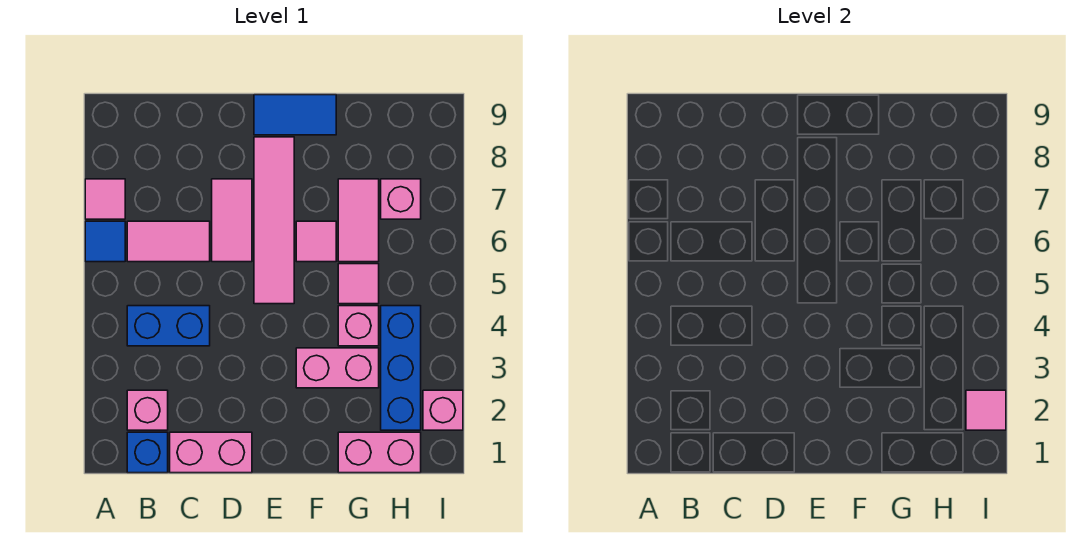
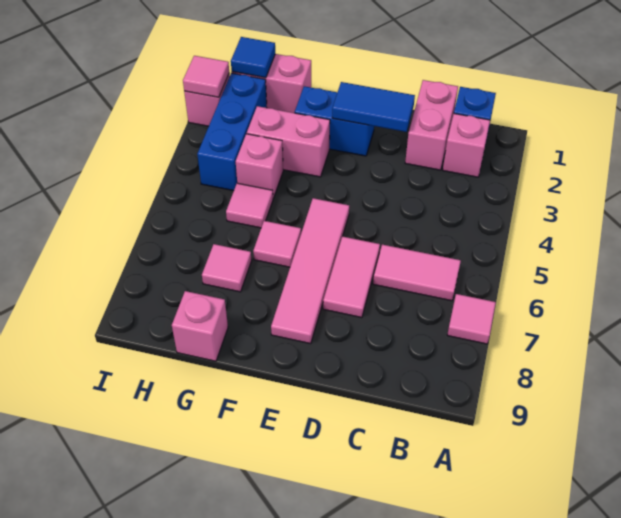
blue 1x1 tile [85,221,125,262] -> blue 1x1 tile moved to [231,37,275,78]
blue 1x2 brick [127,306,210,346] -> blue 1x2 brick moved to [295,86,374,156]
pink 1x2 brick [170,432,252,473] -> pink 1x2 brick turned to [405,80,458,170]
blue 1x2 tile [254,95,336,135] -> blue 1x2 tile moved to [332,82,415,132]
pink 1x2 tile [338,179,379,262] -> pink 1x1 tile [202,244,252,292]
pink 1x1 brick [381,179,421,219] -> pink 1x1 brick moved to [172,291,228,361]

